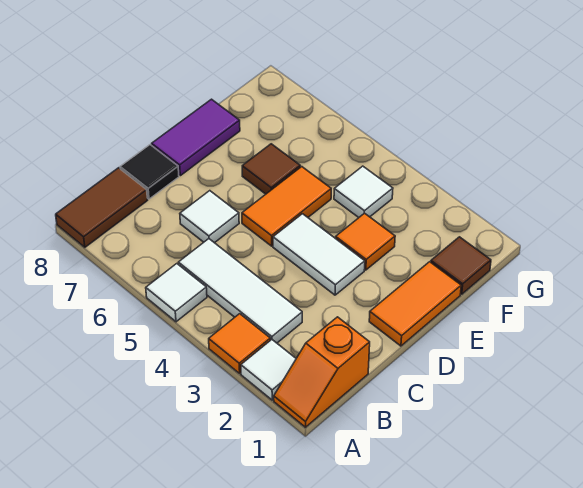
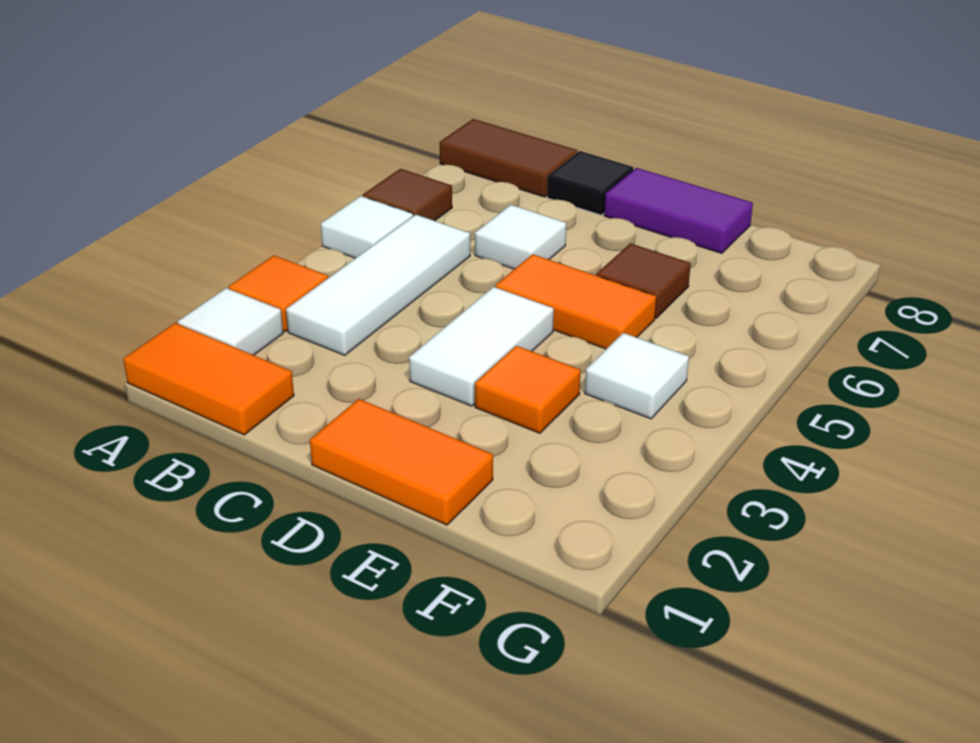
orange 1x2 slope [274,317,370,427] -> orange 1x2 tile [123,323,294,435]
brown 1x1 tile [431,237,491,294] -> brown 1x1 tile moved to [363,169,452,221]

